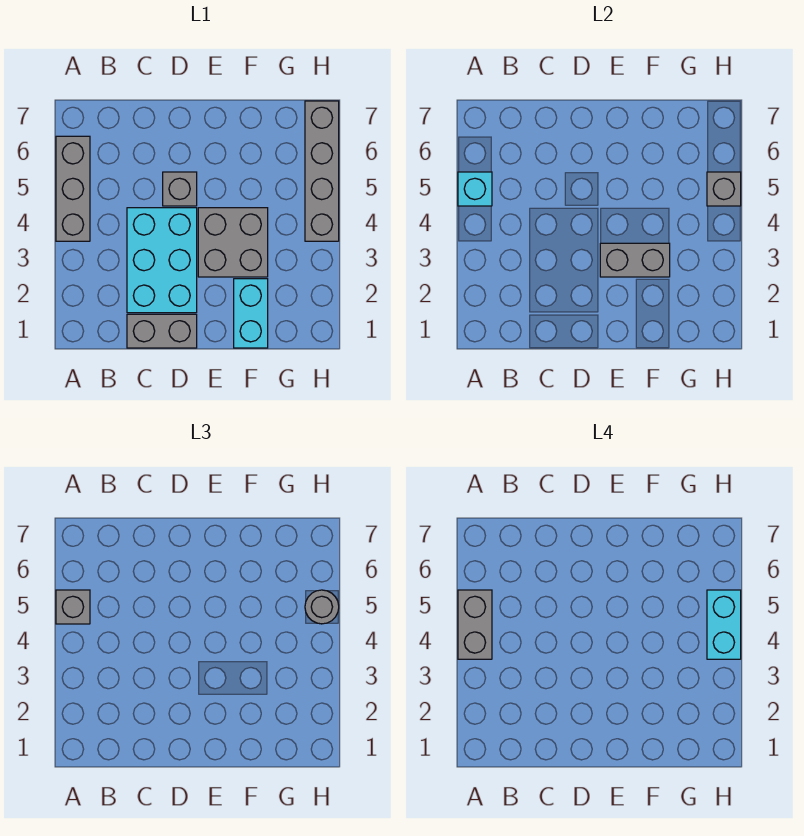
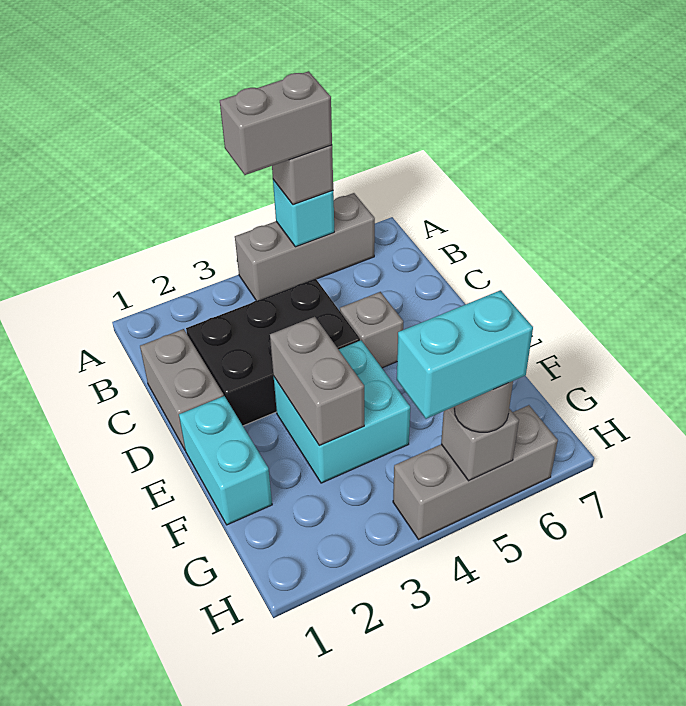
cyan 2x3 brick [127,208,197,313] -> black 2x3 brick [186,278,360,426]
grey 2x2 brick [198,208,268,277] -> cyan 2x2 brick [274,340,410,483]
cyan 1x2 brick [234,279,268,348] -> cyan 1x2 brick turned to [179,396,272,525]
grey 1x4 brick [305,101,339,241] -> grey 1x3 brick [393,405,558,539]

